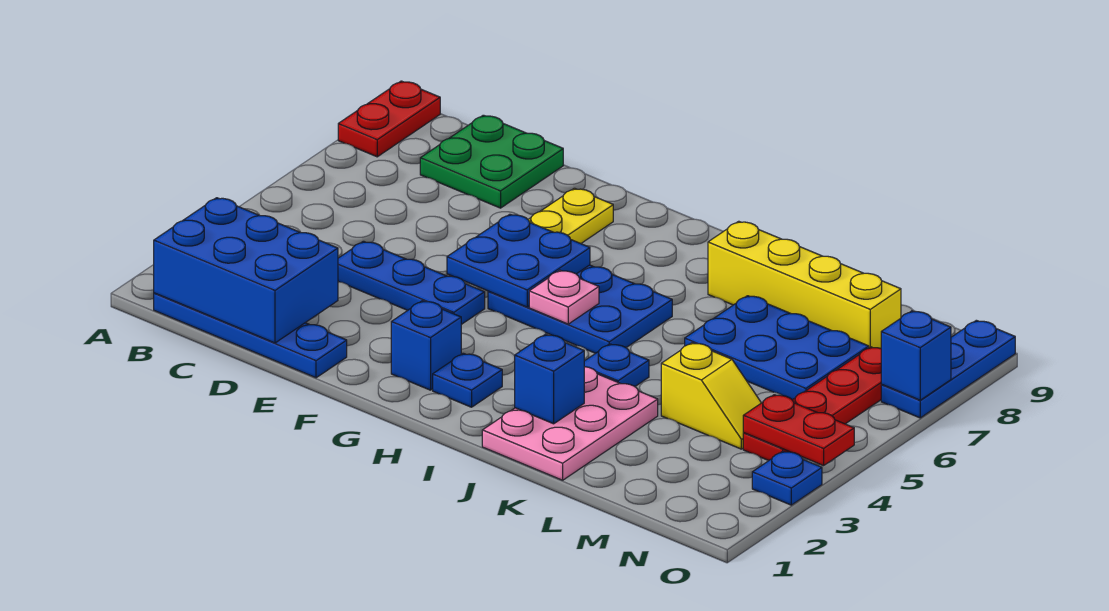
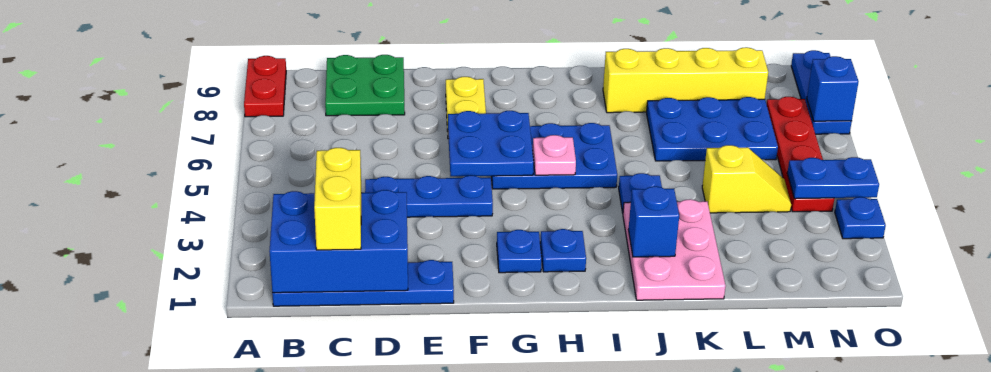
none -> yellow 1x2 brick [314,148,362,250]
blue 1x1 brick [391,301,461,390] -> blue 1x1 plate [497,230,542,273]
red 1x2 plate [743,395,854,466] -> blue 1x2 plate [787,157,879,199]

